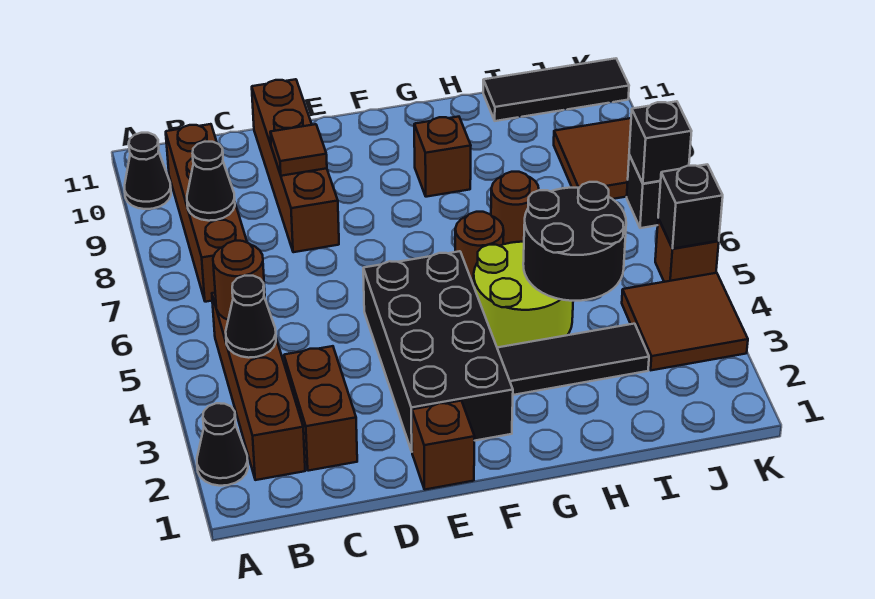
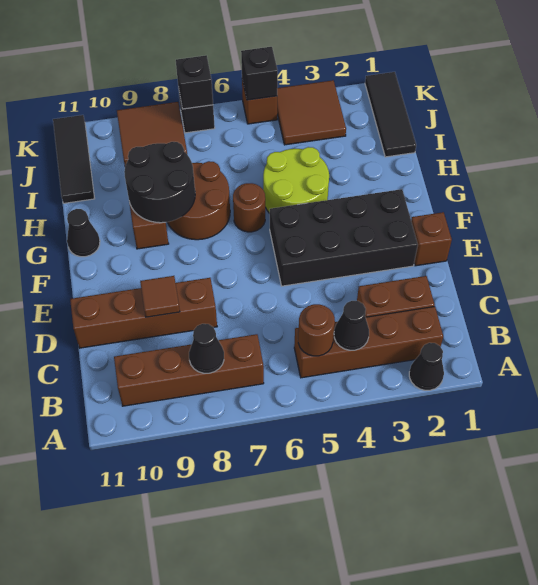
black 1x1 cone [125,133,171,209] -> black 1x1 cone moved to [67,209,100,257]
black 1x3 tile [497,324,649,395] -> black 1x3 tile moved to [365,72,416,157]
black 2x2 round brick [523,182,626,301] -> black 2x2 round brick moved to [124,142,195,223]
brown 1x1 round brick [491,172,539,244] -> brown 2x2 round brick [168,161,230,240]

